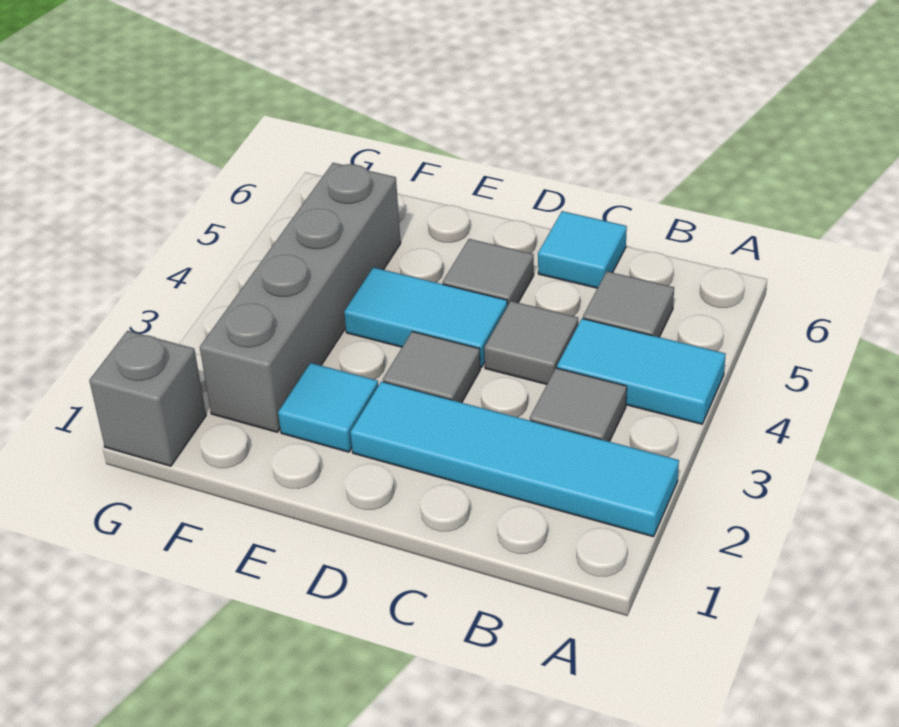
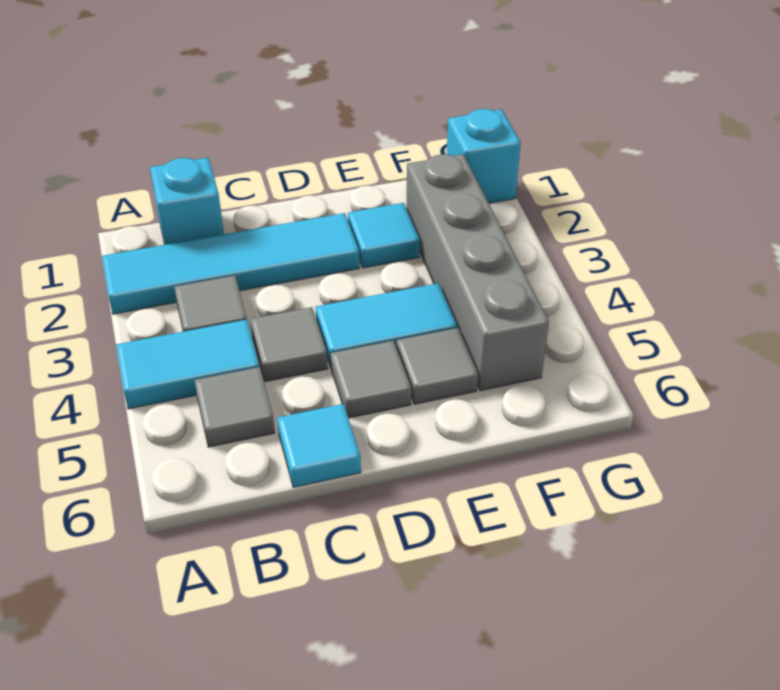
none -> cyan 1x1 brick [150,158,224,245]
grey 1x1 tile [383,332,480,403] -> grey 1x1 tile moved to [397,328,478,404]
grey 1x1 brick [89,331,206,466] -> cyan 1x1 brick [447,109,521,203]

